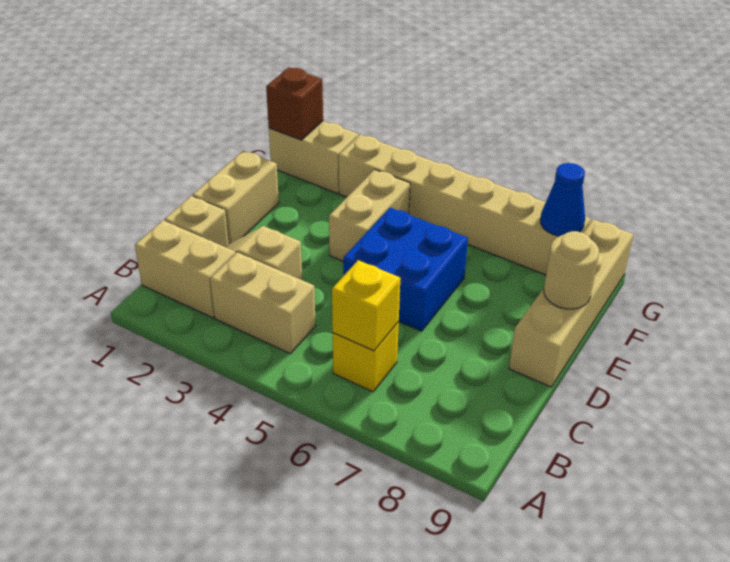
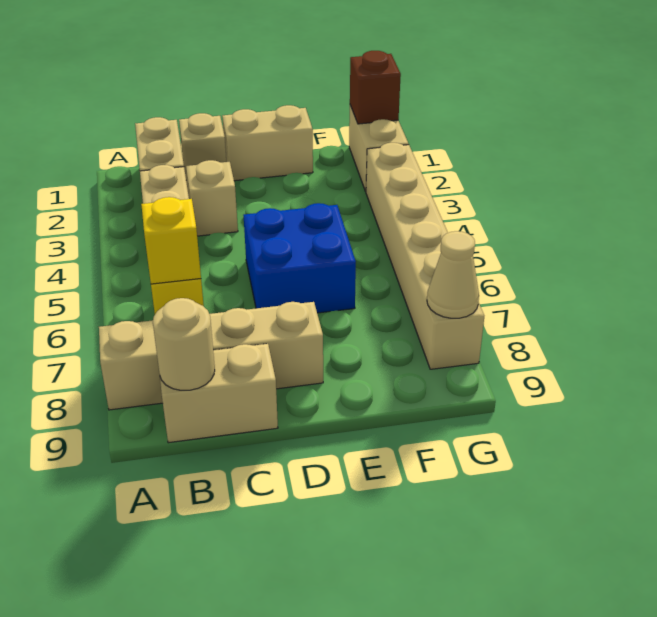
tan 1x4 brick [509,219,633,387] -> tan 1x4 brick moved to [99,302,323,410]
tan 1x2 brick [329,170,410,261] -> tan 1x2 brick moved to [160,344,278,443]
tan 1x1 round brick [544,231,599,309] -> tan 1x1 round brick moved to [153,298,215,390]
blue 1x1 cone [540,163,585,236] -> tan 1x1 cone [427,231,479,318]

